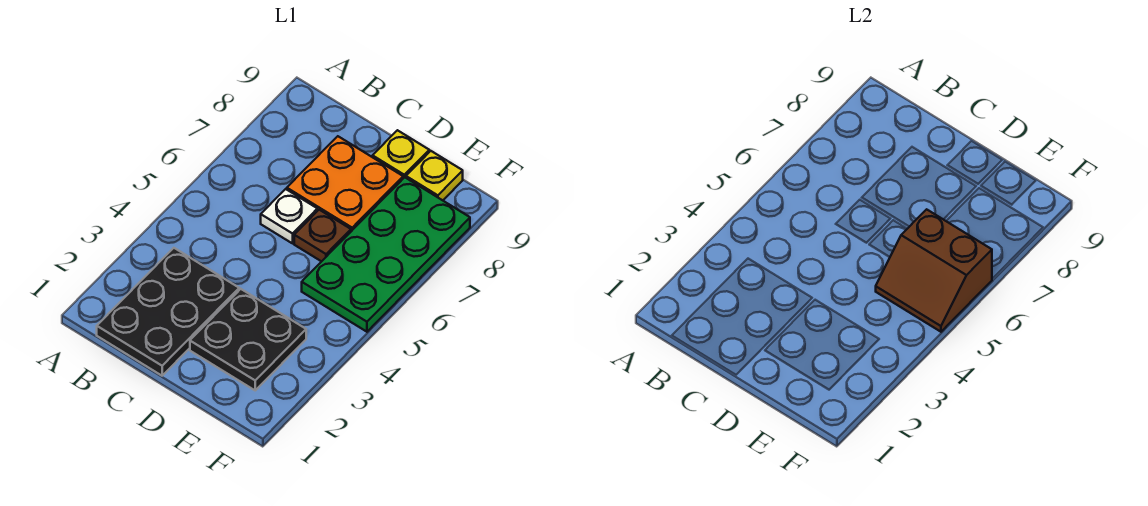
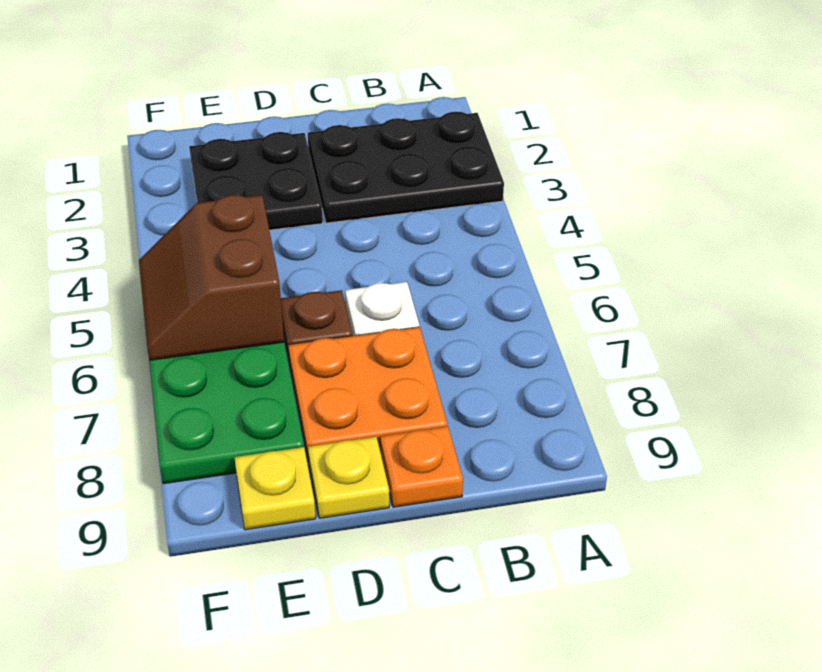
black 2x3 plate [97,248,239,376] -> black 2x3 plate turned to [308,112,504,223]
none -> orange 1x1 plate [380,426,463,507]
brown 2x2 slope [876,209,992,332] -> brown 2x2 slope turned to [139,195,284,360]

